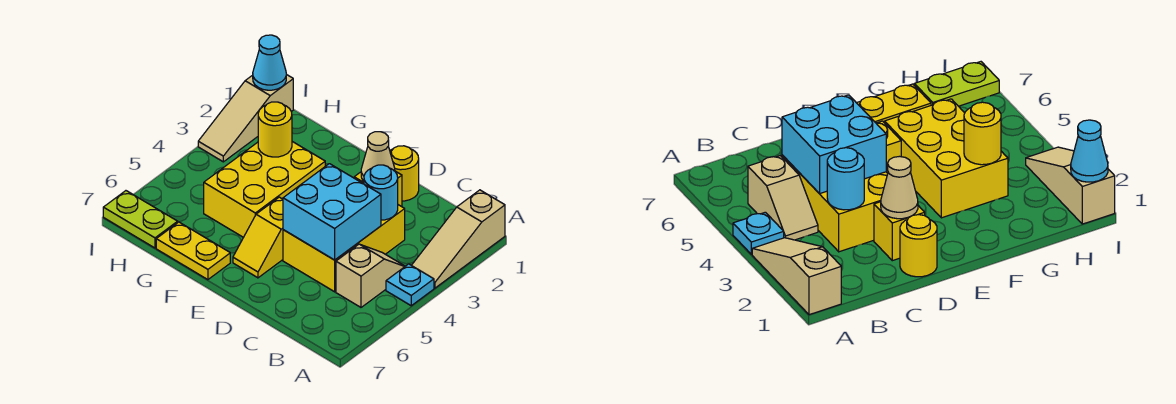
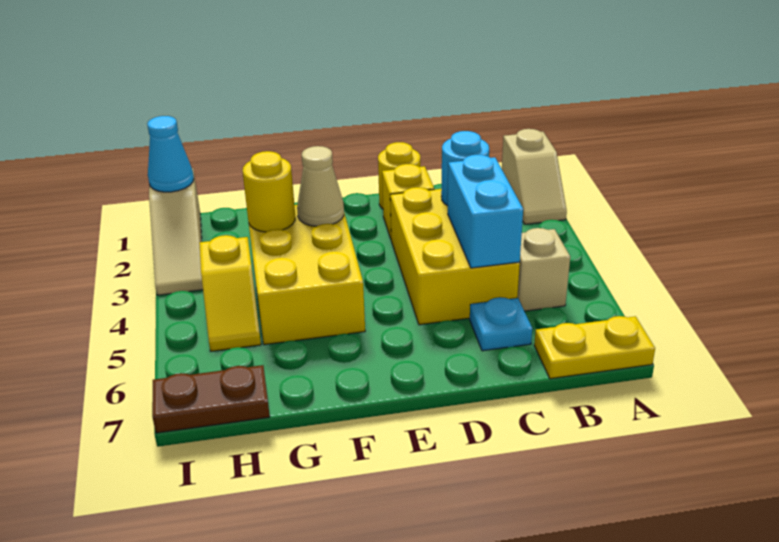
tan 1x3 slope [412,190,505,288] -> tan 1x2 slope [502,129,567,224]
cyan 1x1 plate [386,264,434,306] -> cyan 1x1 plate moved to [470,297,532,351]
cyan 2x2 brick [283,164,381,260] -> cyan 1x2 brick [448,155,523,268]
tan 1x1 cone [361,132,395,181] -> tan 1x1 cone moved to [297,146,344,227]
yellow 1x2 slope [233,197,283,278] -> yellow 1x2 slope moved to [199,235,261,351]
yellow 1x2 plate [156,222,230,280] -> yellow 1x2 plate moved to [534,316,655,379]
lime 1x2 plate [103,191,178,248] -> brown 1x2 plate [152,365,270,433]

